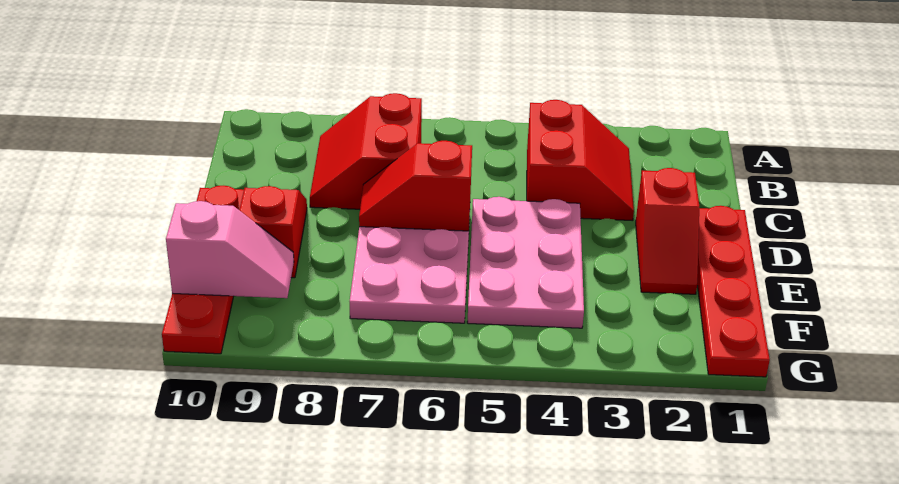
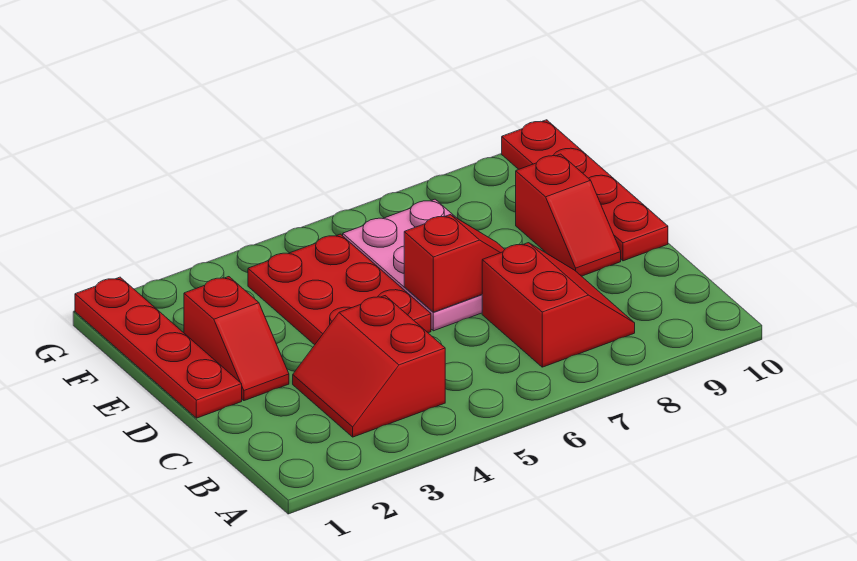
red 1x2 slope [636,168,699,294] -> red 1x2 slope turned to [184,277,289,401]
pink 2x3 plate [467,197,584,328] -> red 2x3 plate [248,234,431,345]
pink 1x2 slope [166,201,294,298] -> none

